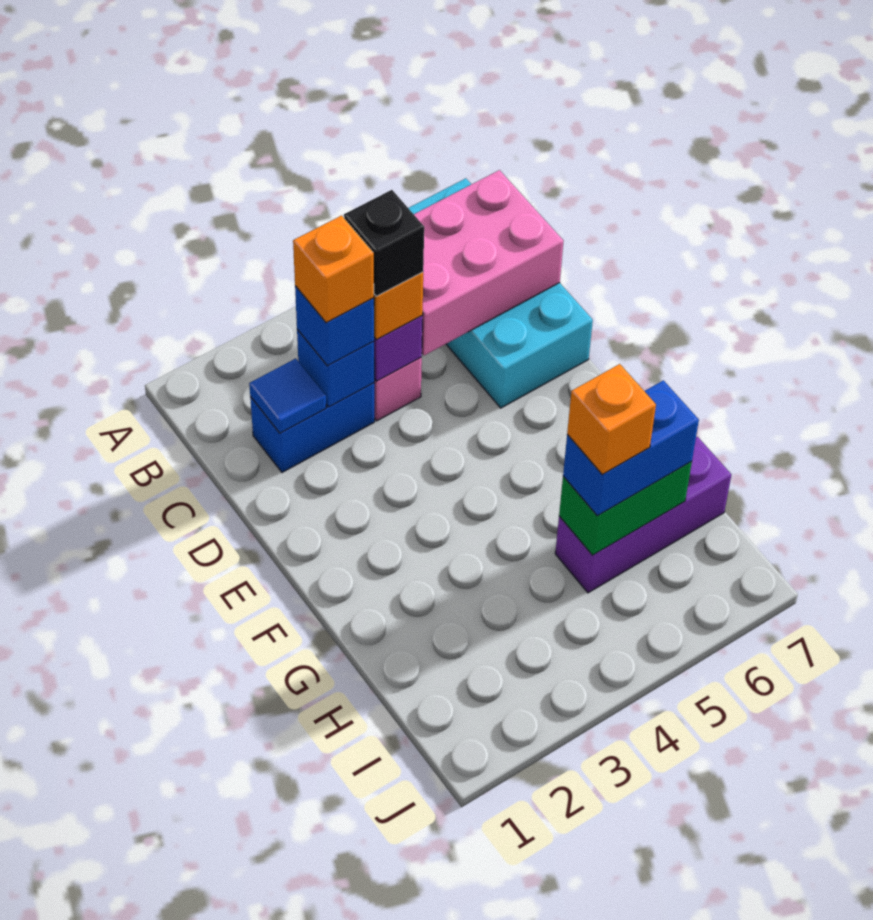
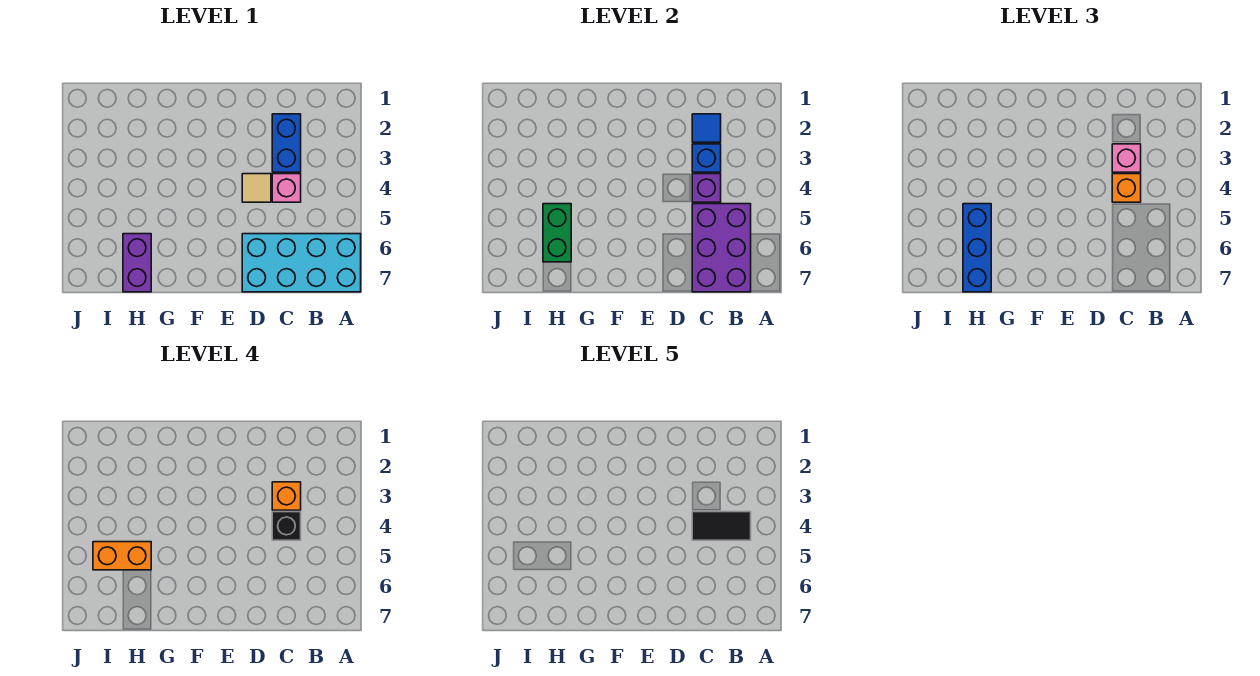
none -> black 1x2 tile [692,512,751,540]
pink 2x3 brick [414,170,563,355] -> purple 2x3 brick [692,204,751,292]
blue 1x1 brick [295,286,374,366] -> pink 1x1 brick [1112,144,1141,172]
none -> tan 1x1 tile [242,174,271,202]
purple 1x3 brick [555,437,731,593] -> purple 1x2 brick [123,234,151,292]
blue 1x2 brick [563,380,699,516] -> blue 1x3 brick [963,204,991,292]
orange 1x1 brick [567,364,656,475] -> orange 1x2 brick [93,542,151,570]

